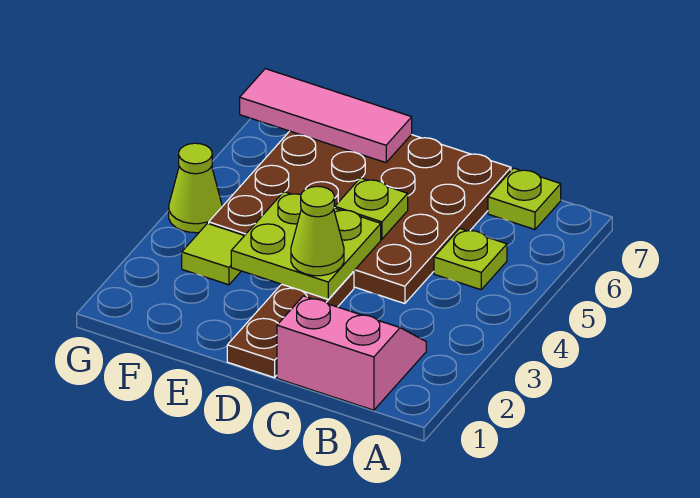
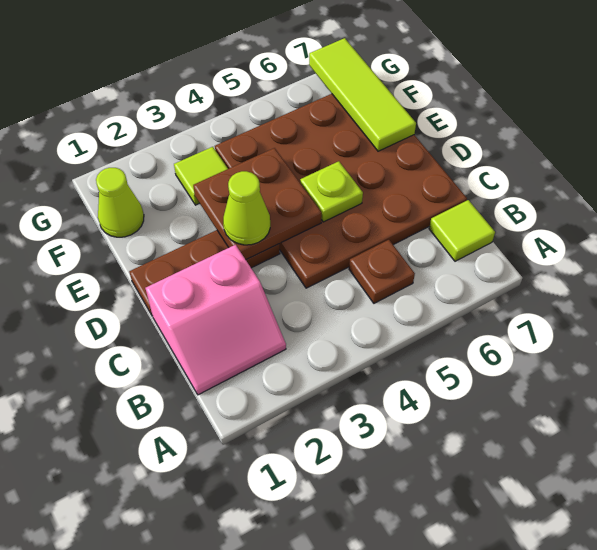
pink 2x2 slope [277,296,426,410] -> pink 2x2 slope turned to [146,245,286,395]
lime 1x1 plate [434,229,507,290] -> brown 1x1 plate [349,240,415,303]
lime 1x1 plate [488,168,561,229] -> lime 1x1 tile [429,200,495,261]
lime 2x2 plate [231,192,381,299] -> brown 2x2 plate [193,148,322,260]
pink 1x3 tile [240,69,412,163] -> lime 1x3 tile [309,38,416,151]
lime 1x1 cone [169,143,222,233] -> lime 1x1 cone moved to [96,168,144,237]

